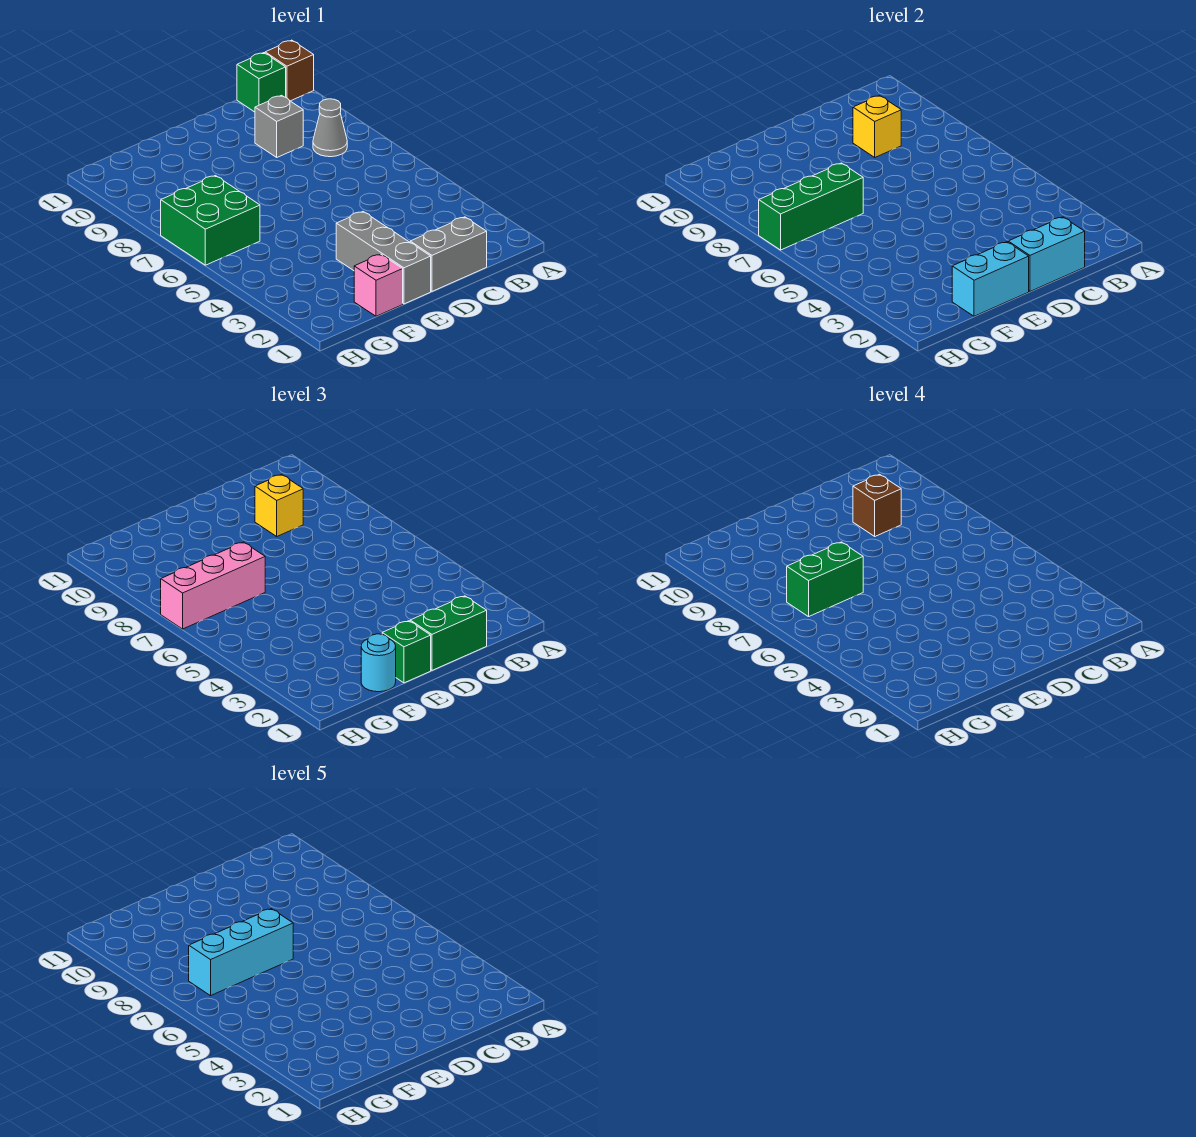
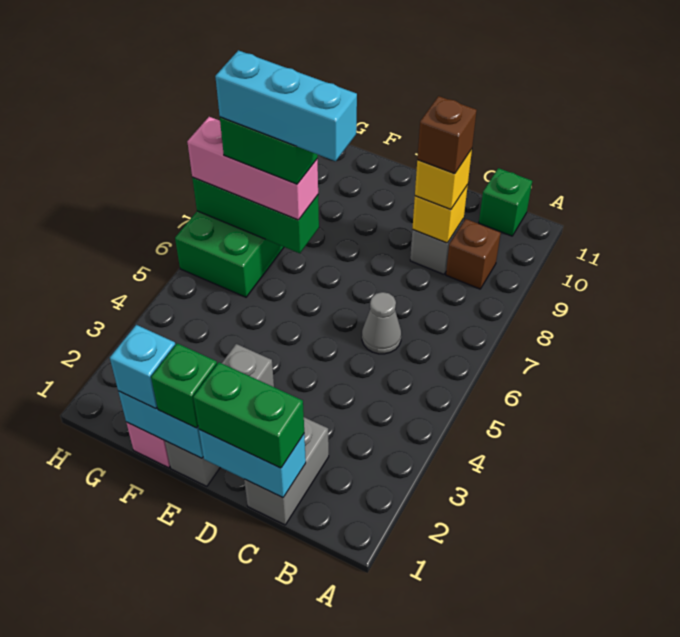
brown 1x1 brick [265,40,314,101] -> brown 1x1 brick moved to [446,219,501,289]
grey 1x1 cone [313,99,347,157] -> grey 1x1 cone moved to [362,292,401,354]
grey 1x2 brick [410,217,487,291] -> grey 1x2 brick turned to [244,417,329,525]
cyan 1x1 round brick [361,634,396,692] -> cyan 1x1 brick [110,325,175,409]

